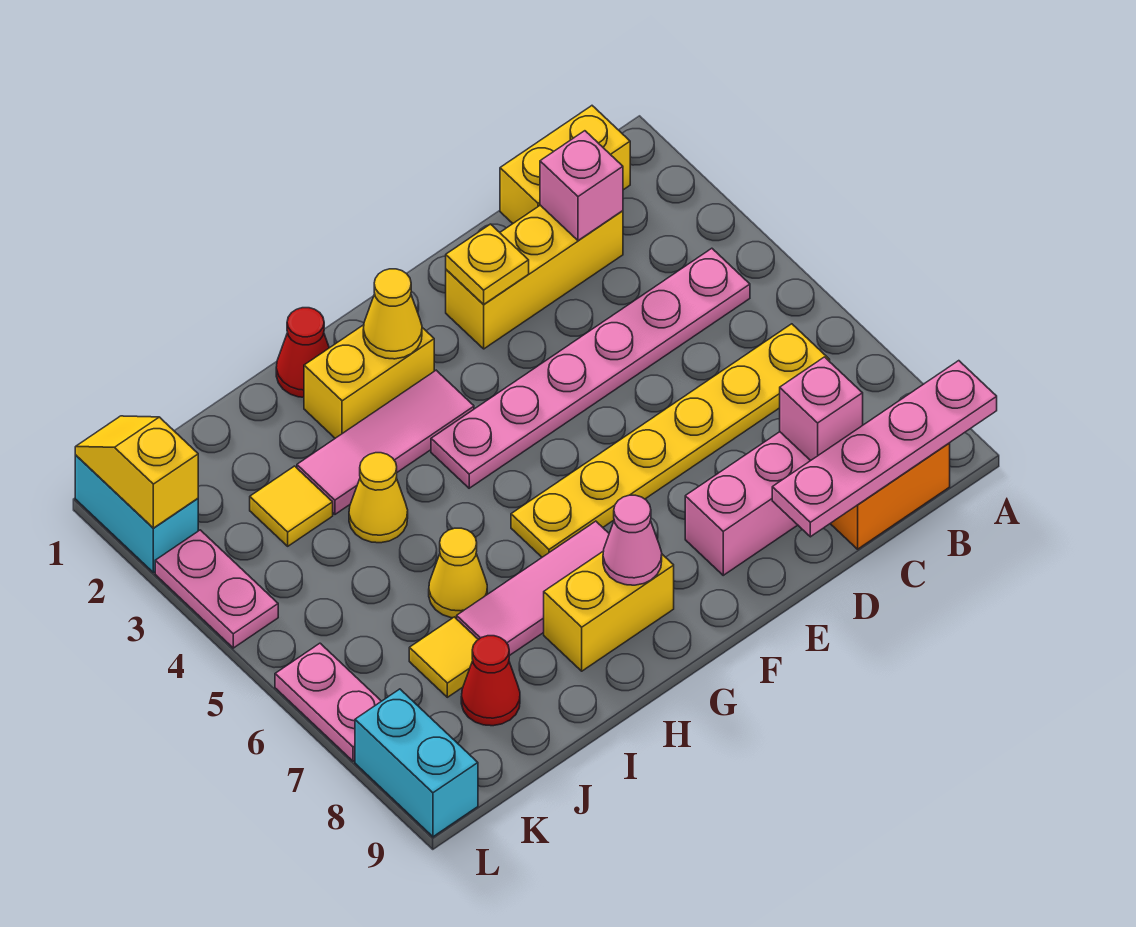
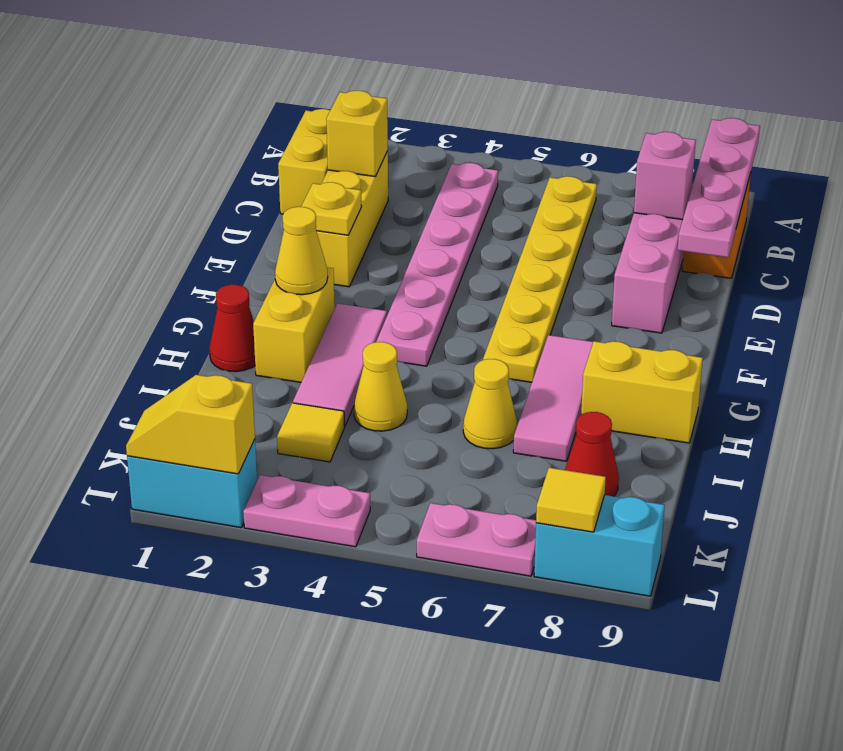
pink 1x1 brick [540,131,623,241] -> yellow 1x1 brick [326,91,388,177]
yellow 1x2 brick [544,551,674,671] -> yellow 1x2 brick turned to [581,341,703,443]
pink 1x1 cone [603,495,662,585] -> none
yellow 1x1 tile [409,617,478,697] -> yellow 1x1 tile moved to [536,468,606,532]

